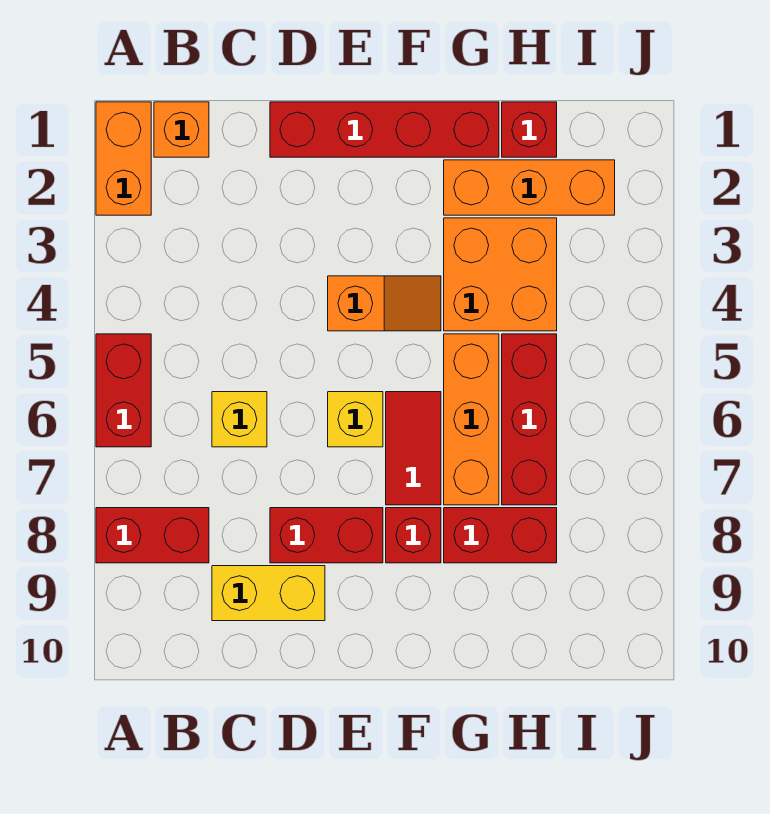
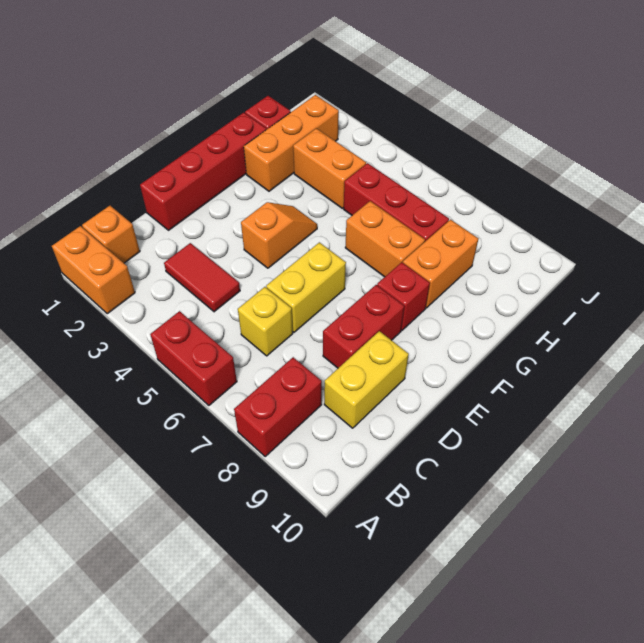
yellow 1x1 brick [328,392,383,447] -> yellow 1x2 brick [266,242,346,332]
red 1x2 tile [386,392,441,505] -> red 1x2 tile moved to [164,243,240,312]
orange 2x2 brick [444,218,557,331] -> orange 1x2 brick [293,128,366,208]
orange 1x3 brick [444,334,499,505] -> orange 1x2 brick [345,201,425,277]
red 1x2 brick [444,508,557,563] -> orange 1x2 brick [403,220,479,308]

